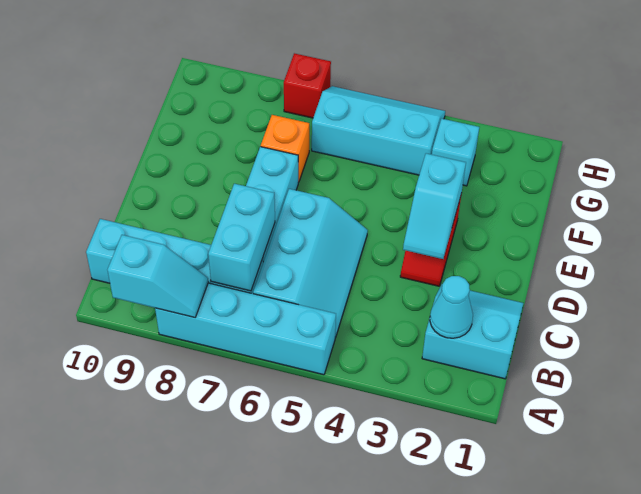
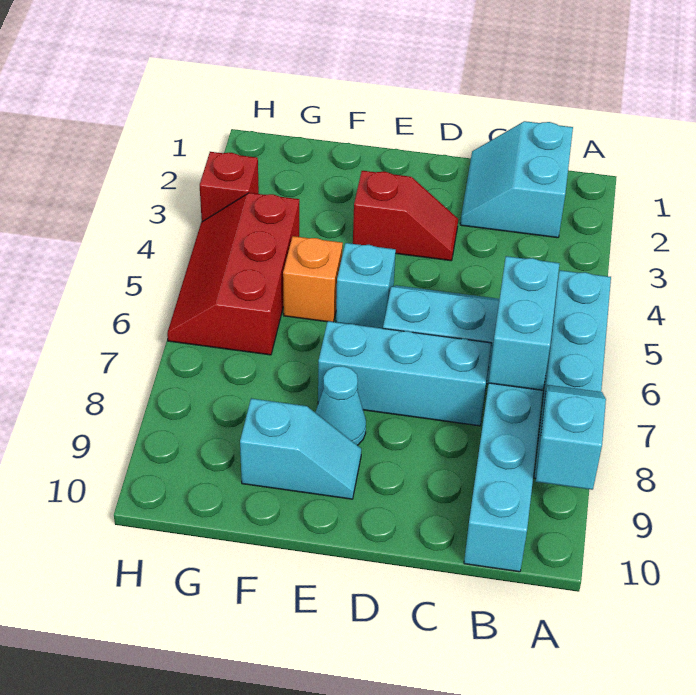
cyan 1x1 cone [430,276,473,338] -> cyan 1x1 cone moved to [315,366,366,445]
cyan 1x2 brick [208,184,275,291] -> cyan 1x2 brick turned to [489,256,560,390]
cyan 1x2 slope [403,153,466,259] -> cyan 1x2 slope moved to [240,398,361,499]
orange 1x1 brick [261,115,309,182] -> orange 1x1 brick moved to [283,236,343,322]
cyan 1x1 brick [432,119,479,186] -> cyan 1x1 brick moved to [336,243,396,328]
cyan 2x3 slope [312,86,445,175] -> red 2x3 slope [167,193,299,355]
red 1x1 brick [284,53,331,118] -> red 1x1 brick moved to [200,152,259,222]

